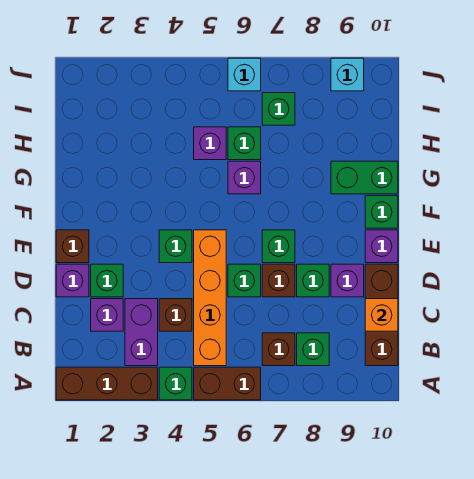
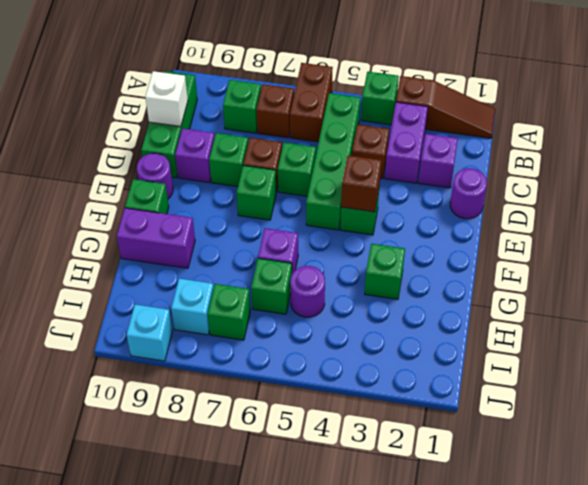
brown 1x3 brick [56,367,158,400] -> brown 1x3 slope [396,76,496,138]
brown 1x2 brick [194,367,261,400] -> brown 1x2 brick turned to [290,63,333,142]
orange 1x4 brick [194,230,226,366] -> green 1x4 brick [306,93,361,230]
brown 1x3 brick [365,264,398,366] -> green 1x3 brick [141,71,197,178]
orange 1x1 brick [365,299,398,331] -> white 1x1 brick [145,71,188,127]
purple 1x1 brick [56,264,89,297] -> purple 1x1 round brick [450,168,487,219]
green 1x1 brick [91,264,123,297] -> green 1x1 brick moved to [365,244,405,299]
brown 1x1 brick [56,230,89,263] -> brown 1x1 brick moved to [341,155,381,212]
purple 1x1 brick [365,230,398,263] -> purple 1x1 round brick [137,153,173,199]
green 1x2 brick [331,161,398,194] -> purple 1x2 brick [117,208,195,268]
purple 1x1 brick [194,127,226,160] -> purple 1x1 round brick [290,266,325,317]
cyan 1x1 brick [228,58,261,91] -> cyan 1x1 brick moved to [171,279,214,335]

